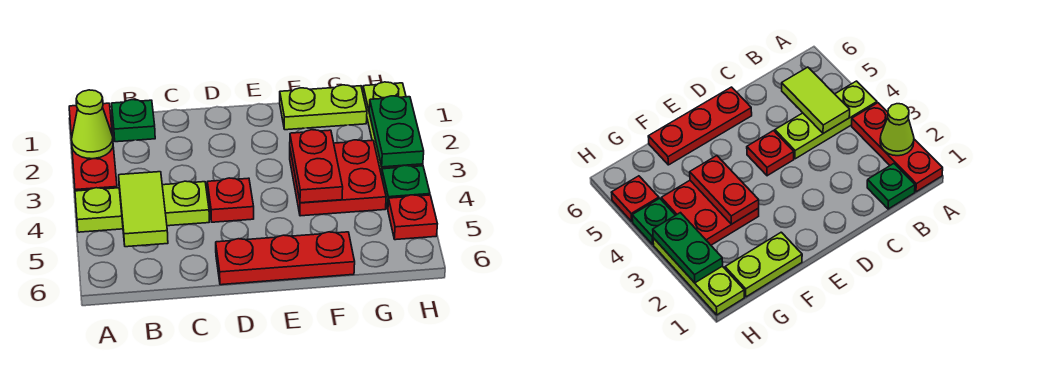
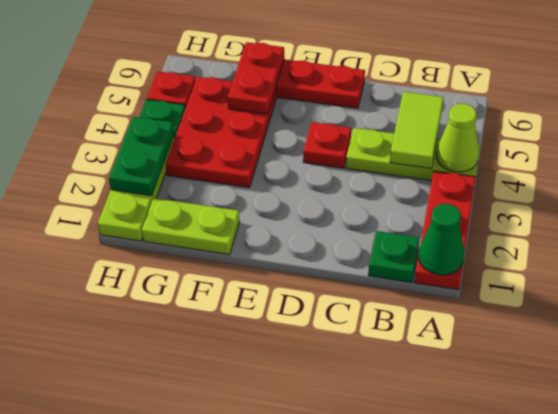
none -> green 1x1 cone [419,204,464,275]
lime 1x1 cone [71,90,113,159] -> lime 1x1 cone moved to [436,104,479,172]
red 2x2 plate [290,140,386,216] -> red 2x3 plate [166,77,276,188]
red 1x2 plate [290,130,343,203] -> red 1x2 plate moved to [228,42,284,114]

